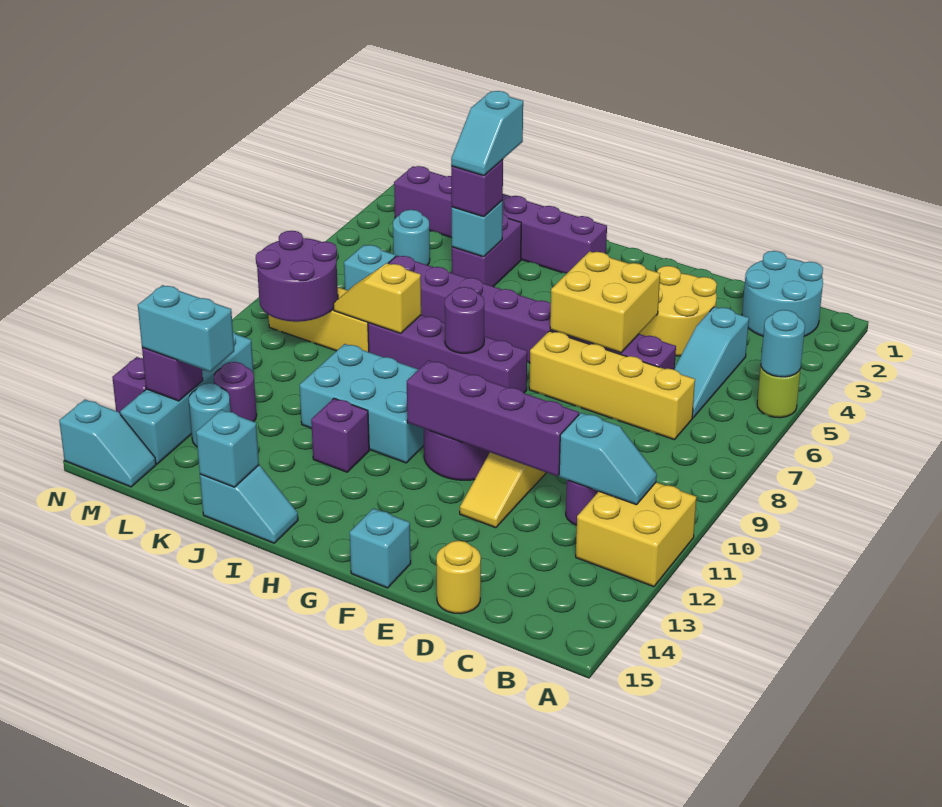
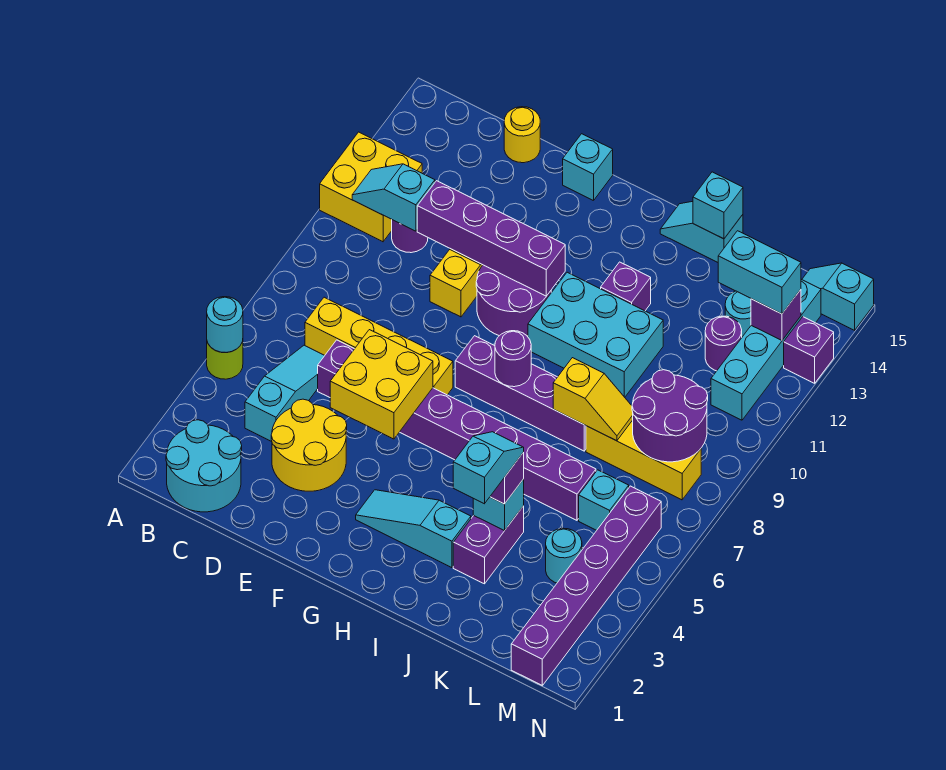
none -> cyan 1x3 slope [356,490,471,568]
purple 1x6 brick [394,166,607,273] -> purple 1x6 brick turned to [511,486,661,685]

